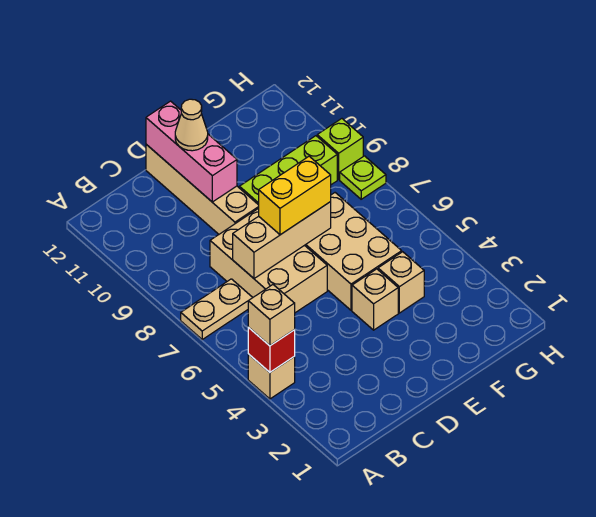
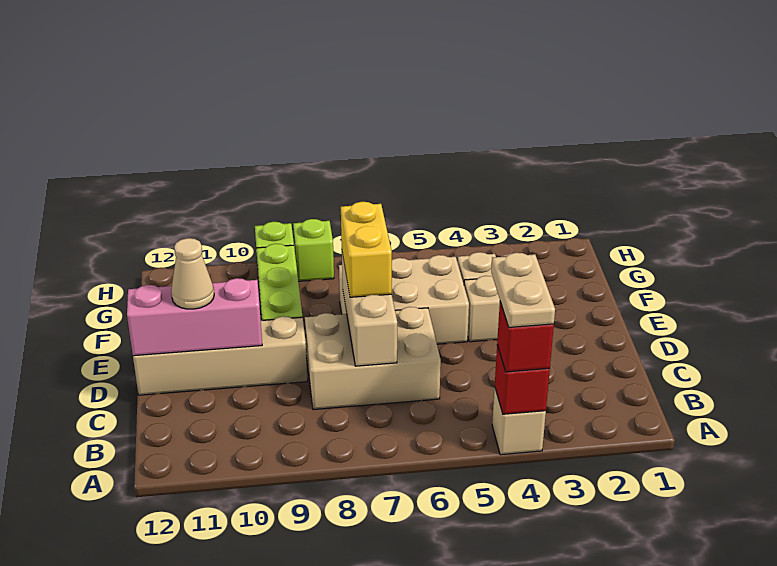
tan 1x1 brick [248,285,295,346] -> red 1x1 brick [497,302,554,372]
tan 1x2 plate [181,279,253,339] -> tan 1x2 plate moved to [491,253,555,327]
lime 1x1 plate [340,156,386,199] -> lime 1x1 brick [293,219,334,281]

